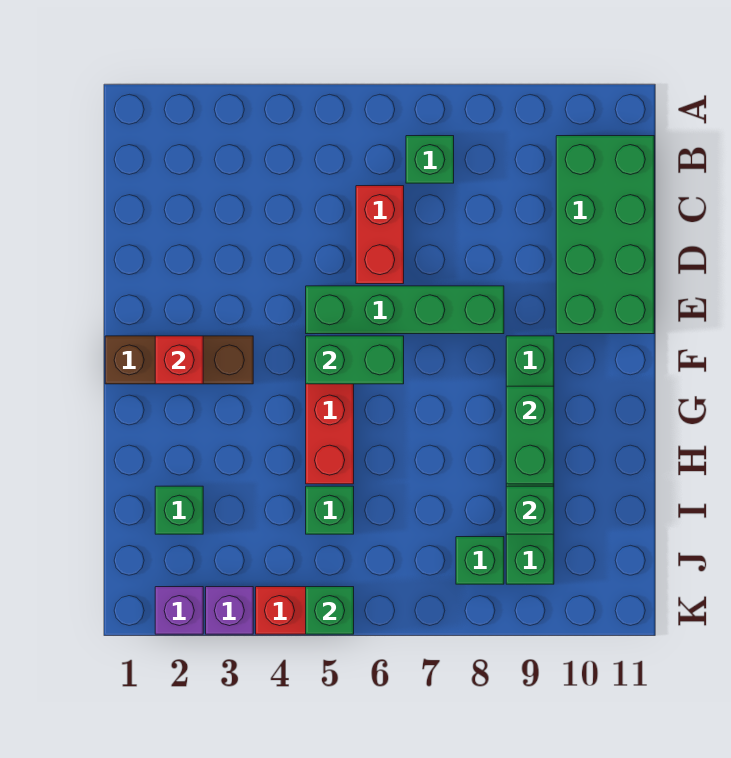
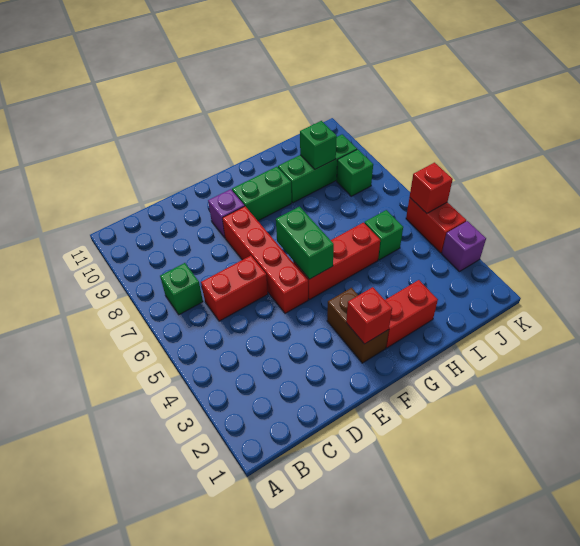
green 2x4 brick [556,136,654,334] -> none
green 1x4 brick [306,286,504,334] -> red 1x4 brick [222,206,308,313]
brown 1x3 brick [105,336,253,384] -> brown 1x2 brick [327,288,389,363]
none -> red 1x2 brick [385,280,438,348]
green 1x2 brick [506,386,554,484] -> none
green 1x1 brick [155,486,203,534] -> none
purple 1x1 brick [155,587,203,634] -> purple 1x1 brick moved to [208,189,245,238]
green 1x1 brick [306,587,354,634] -> red 1x1 brick [410,163,453,213]

